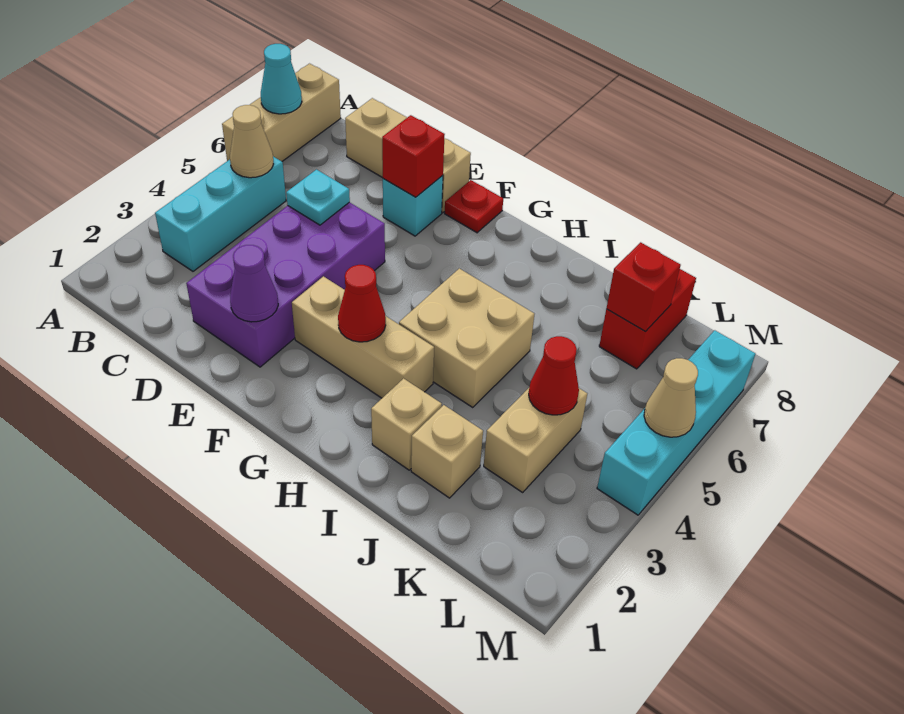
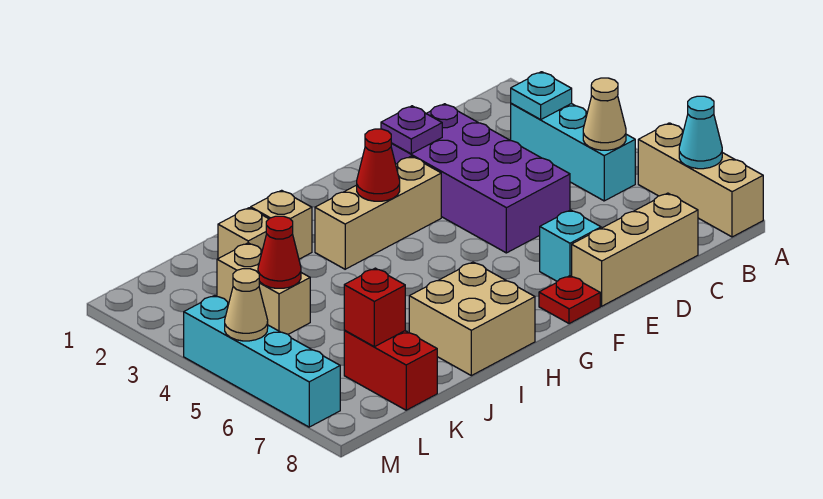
cyan 1x1 plate [286,170,350,225] -> cyan 1x1 plate moved to [511,72,572,119]
purple 1x1 cone [230,245,278,322] -> purple 1x1 plate [381,106,442,154]
red 1x1 brick [382,115,445,197] -> none
tan 2x2 brick [399,268,534,407] -> tan 2x2 brick moved to [409,262,535,376]

